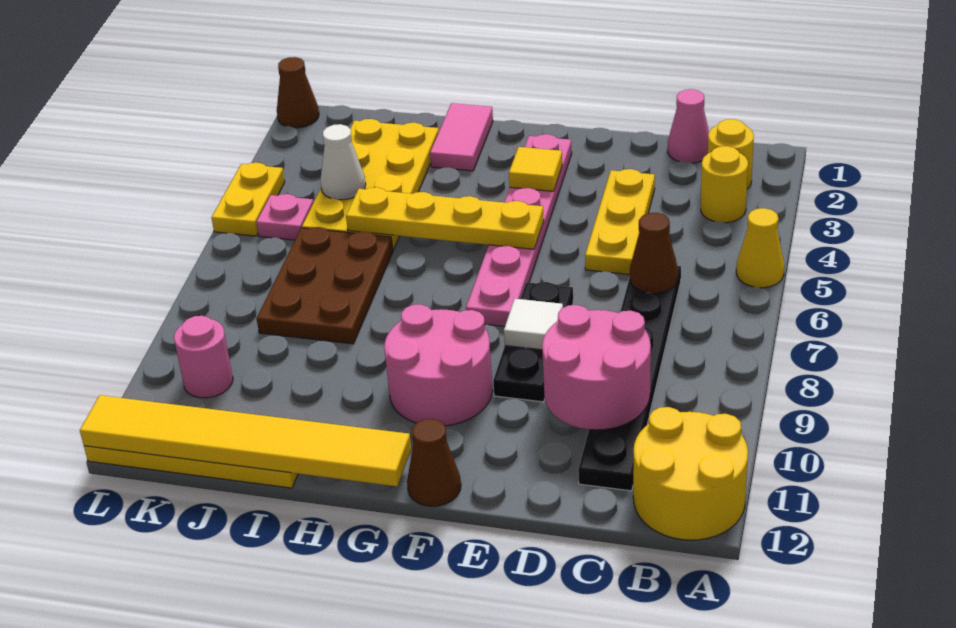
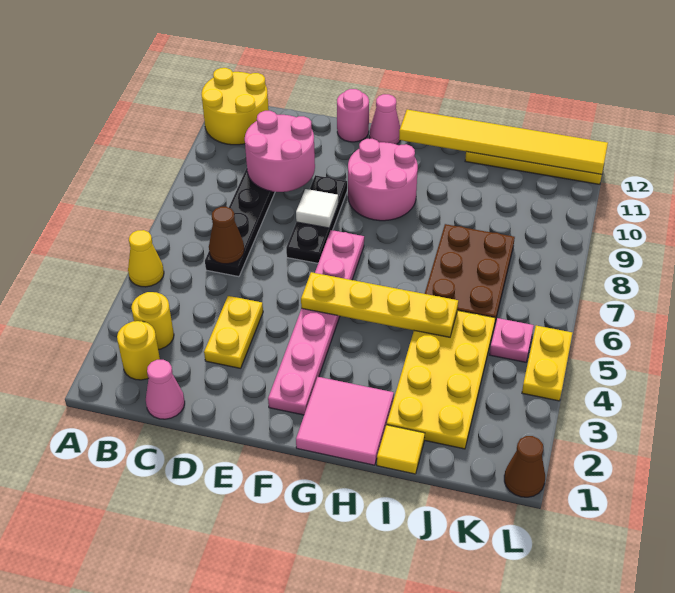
yellow 1x3 plate [585,169,655,275] -> yellow 1x2 plate [204,296,263,368]
yellow 1x1 tile [509,147,562,191] -> yellow 1x1 tile moved to [377,425,425,474]
brown 1x1 cone [407,419,461,506] -> pink 1x1 cone [369,94,400,144]
pink 1x2 tile [430,103,493,171] -> pink 2x2 tile [296,377,394,465]
white 1x1 cone [320,124,366,200] -> none
pink 1x1 round brick [174,316,233,398] -> pink 1x1 round brick moved to [337,89,369,142]

